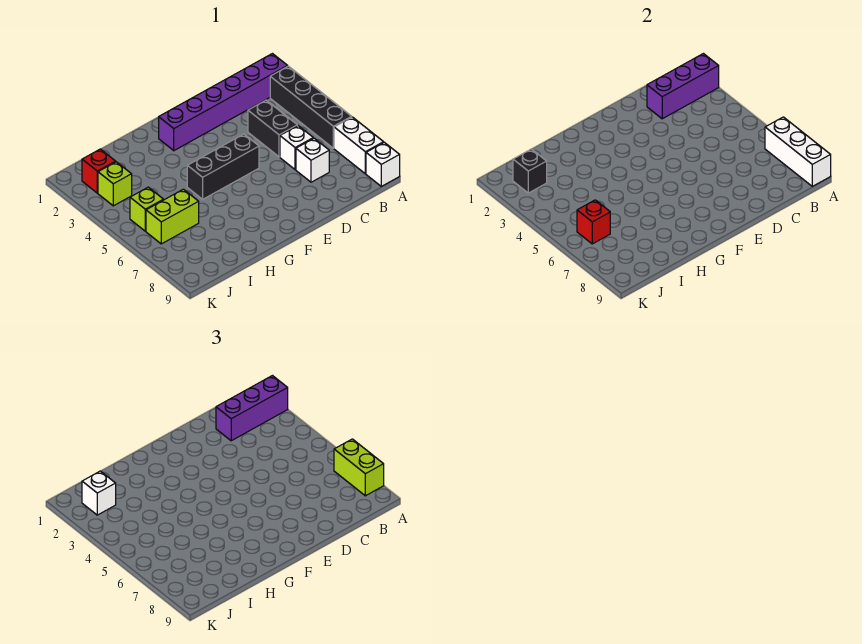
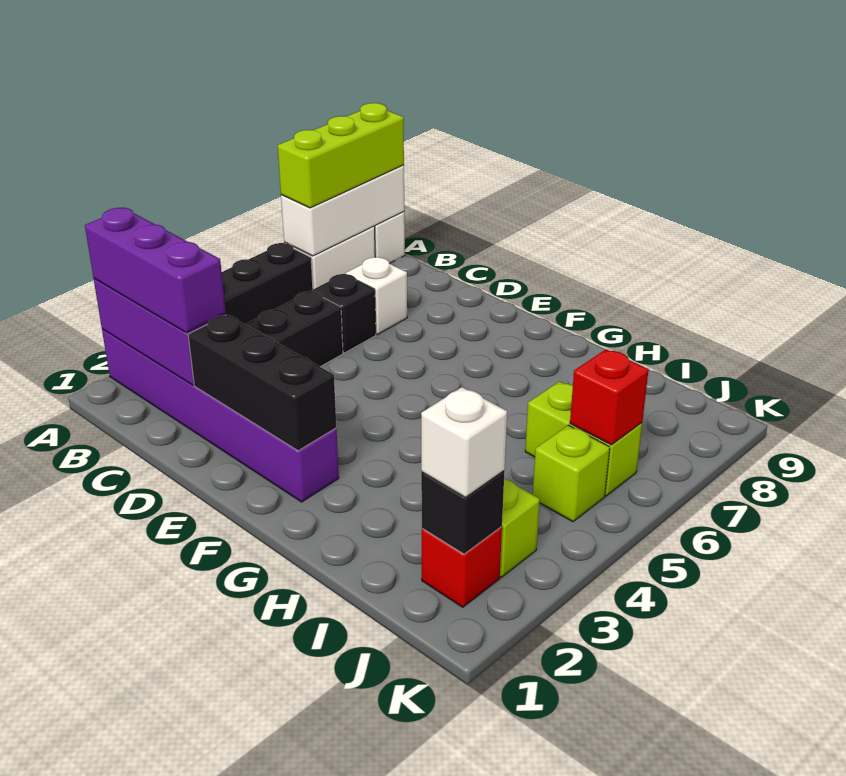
lime 1x2 brick [334,439,384,496] -> lime 1x3 brick [278,103,404,208]
white 1x1 brick [280,126,313,170] -> black 1x1 brick [312,274,376,353]
black 1x3 brick [187,134,259,199] -> black 1x3 brick moved to [188,315,336,451]

